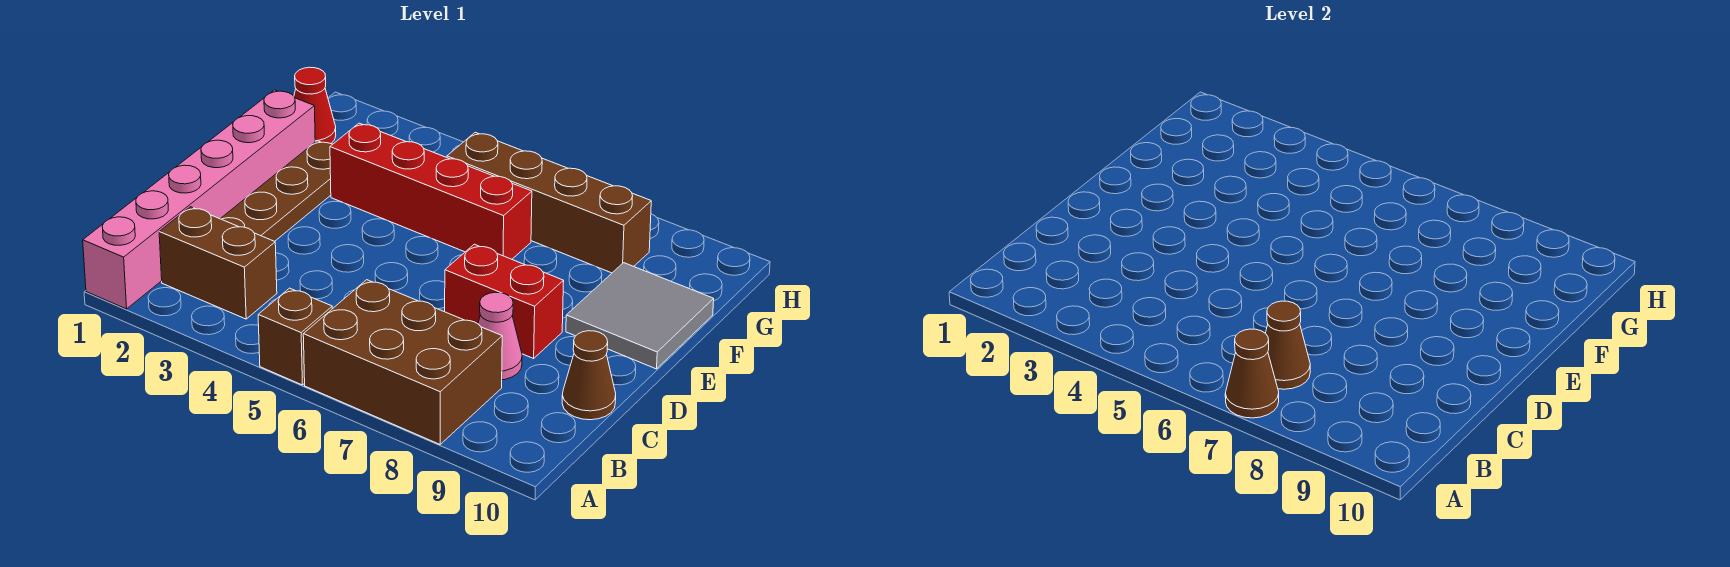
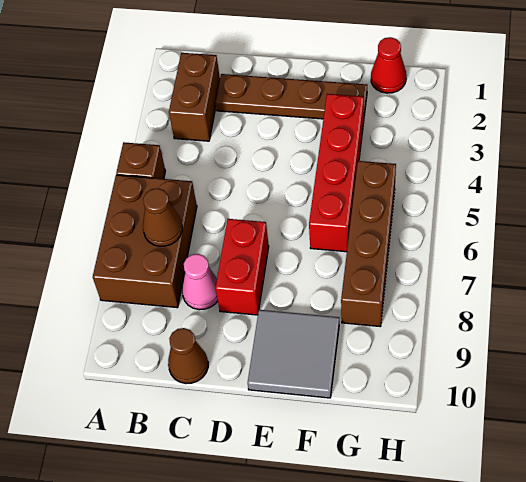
pink 1x6 brick [83,90,315,309] -> none
brown 1x1 cone [1225,329,1279,418] -> none

